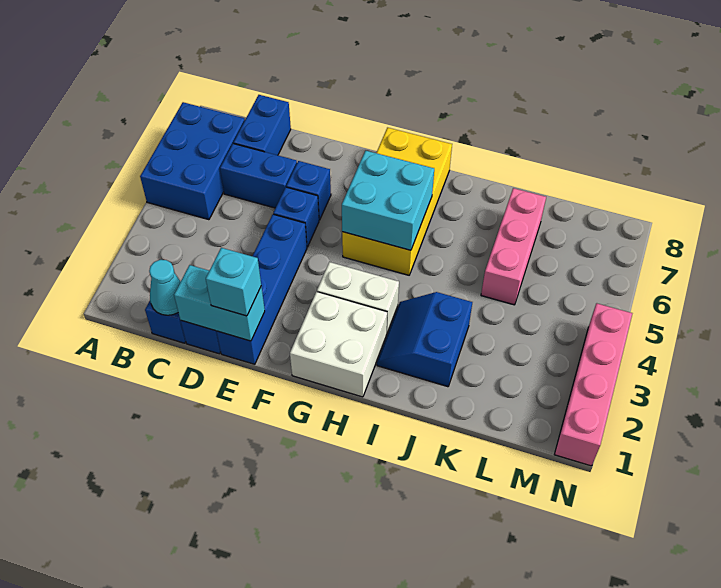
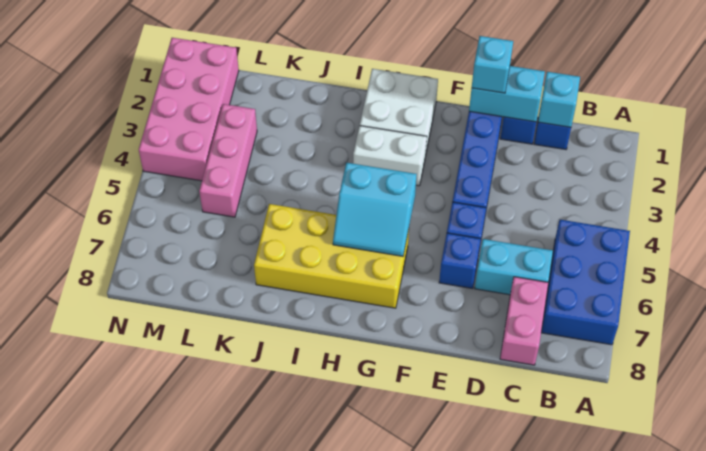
cyan 1x1 cone [149,260,181,315] -> cyan 1x1 brick [538,72,580,127]
blue 1x2 brick [220,144,297,208] -> cyan 1x2 brick [475,239,553,295]
blue 1x2 brick [233,95,291,155] -> pink 1x2 brick [500,277,548,365]
yellow 2x4 brick [342,128,452,275] -> yellow 2x4 brick turned to [254,204,409,308]
cyan 2x2 brick [342,151,434,250] -> cyan 2x2 slope [333,163,417,256]
blue 2x2 slope [377,292,472,387] -> none
pink 1x3 brick [481,188,546,305] -> pink 1x3 brick moved to [199,104,257,217]
pink 1x4 brick [554,303,632,466] -> pink 2x4 brick [139,38,239,181]

